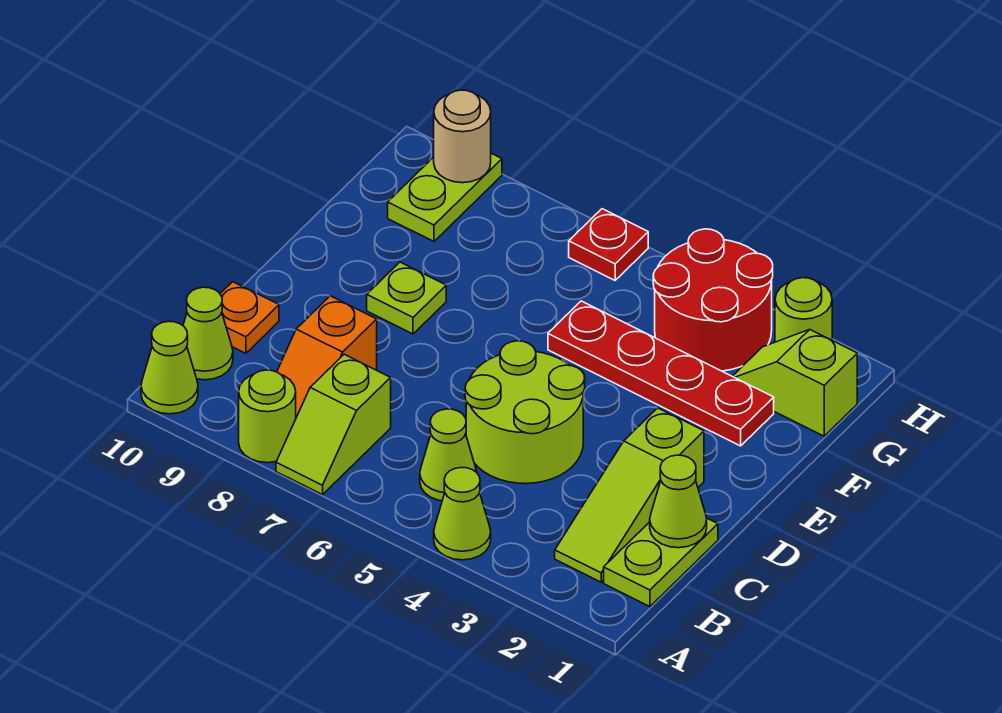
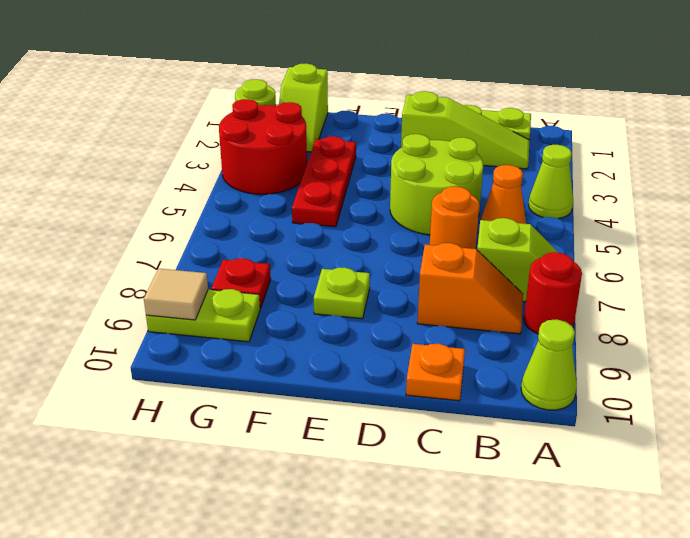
lime 1x1 round brick [239,370,296,463] -> red 1x1 round brick [524,252,582,334]
lime 1x1 cone [420,409,476,501] -> orange 1x1 cone [481,165,526,224]
lime 1x1 cone [183,287,233,380] -> none
lime 1x1 cone [650,455,707,548] -> none
none -> orange 1x1 round brick [430,186,479,249]
red 1x4 plate [548,301,774,446] -> red 1x3 plate [292,136,356,227]
red 1x1 plate [569,209,648,280] -> red 1x1 plate moved to [211,258,271,308]
tan 1x1 round brick [434,90,491,183] -> tan 1x1 tile [144,268,208,320]

